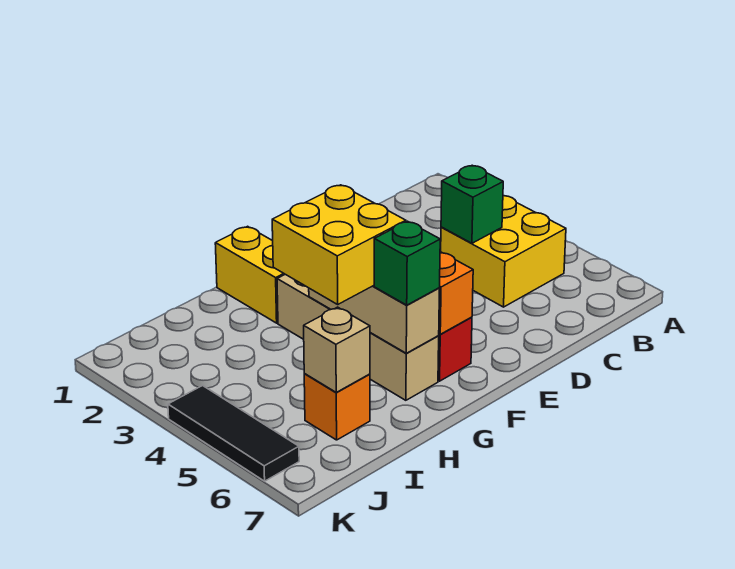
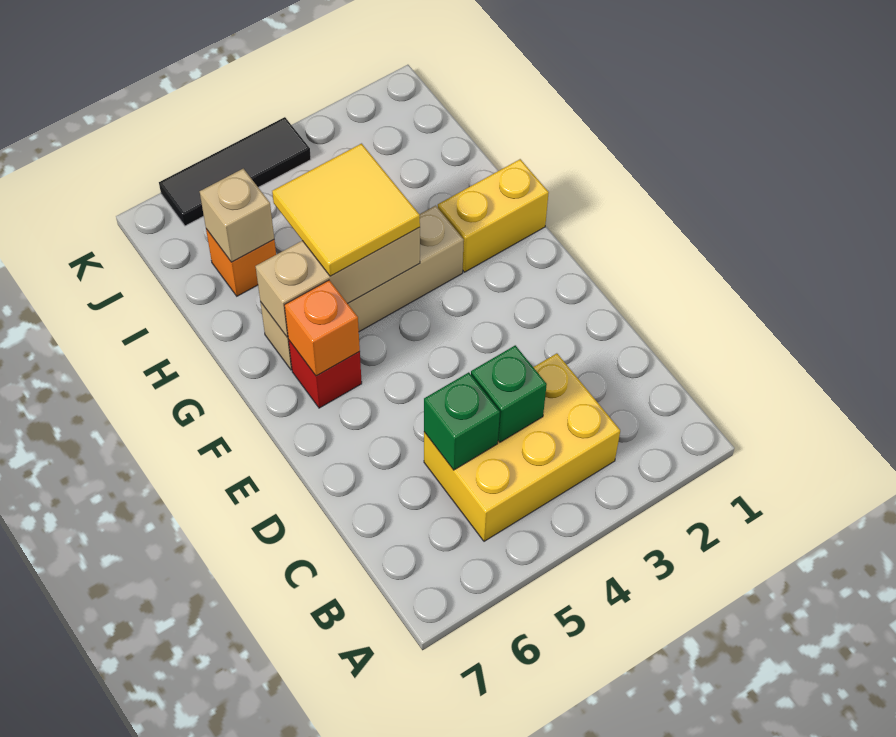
yellow 2x2 brick [441,196,566,307] -> yellow 2x3 brick [424,353,620,541]
yellow 2x2 brick [272,185,406,304] -> yellow 2x2 tile [272,144,420,276]
green 1x1 brick [374,221,440,305] -> green 1x1 brick moved to [424,372,500,470]

